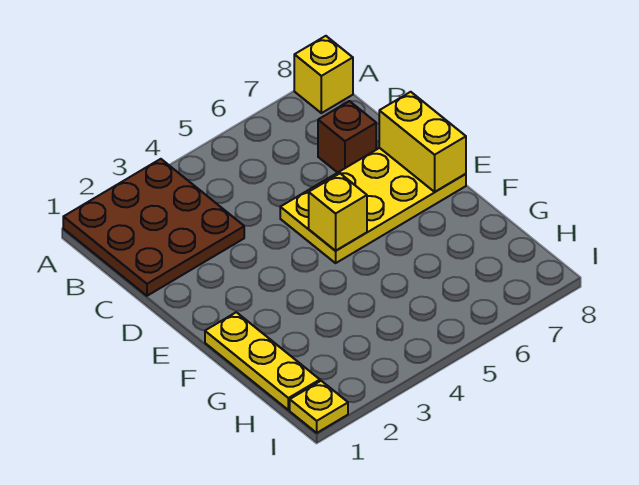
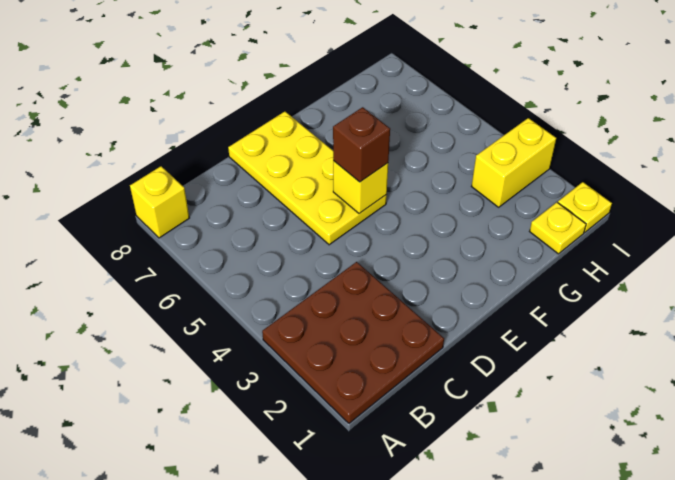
brown 1x1 brick [318,101,376,173] -> brown 1x1 brick moved to [333,107,390,182]
yellow 1x2 brick [379,92,466,192] -> yellow 1x2 brick moved to [472,118,556,207]
yellow 1x3 plate [205,312,320,410] -> yellow 1x1 plate [530,202,586,254]

